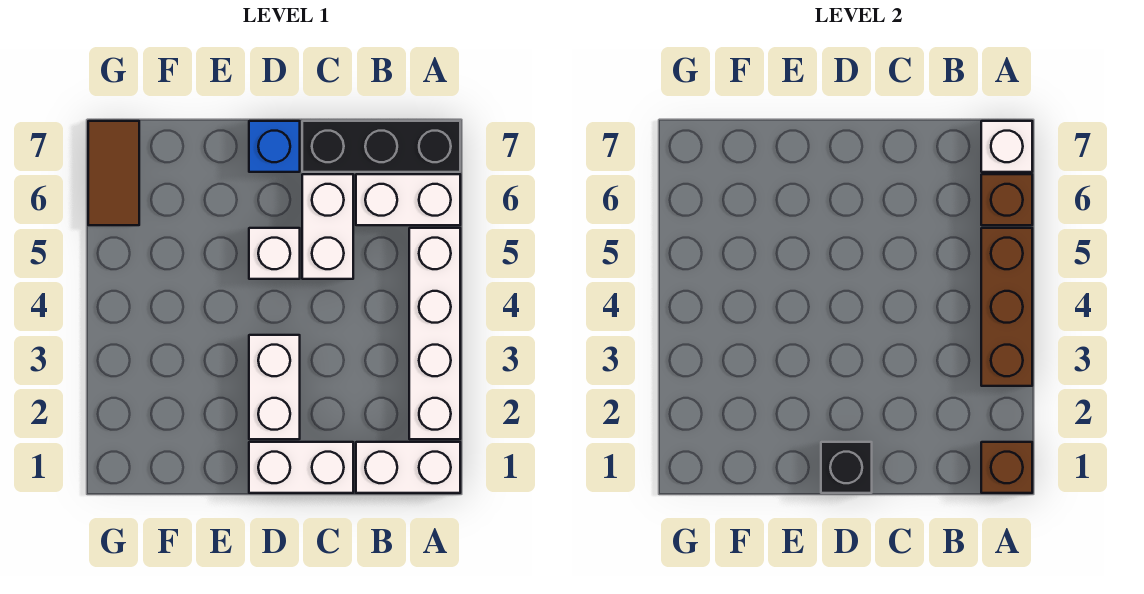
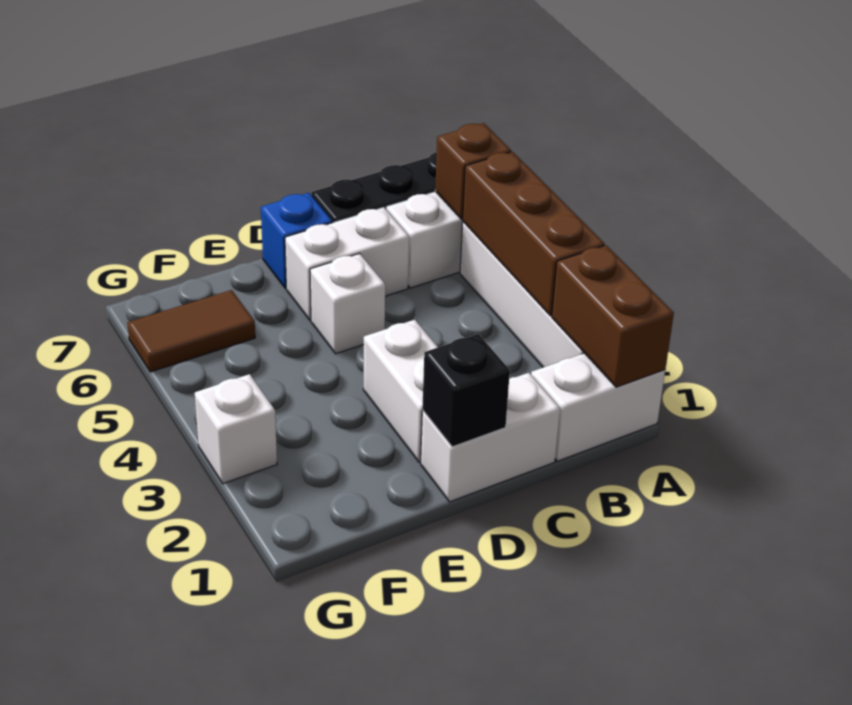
brown 1x1 brick [981,442,1032,493] -> brown 1x2 brick [552,245,674,387]
white 1x1 brick [981,121,1032,172] -> white 1x1 brick moved to [195,374,277,484]
white 1x2 brick [302,174,353,279] -> white 1x2 brick turned to [285,207,409,320]
brown 1x2 tile [88,121,139,225] -> brown 1x2 tile turned to [127,290,255,372]

